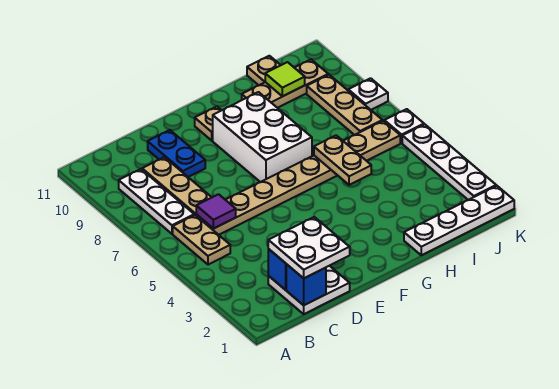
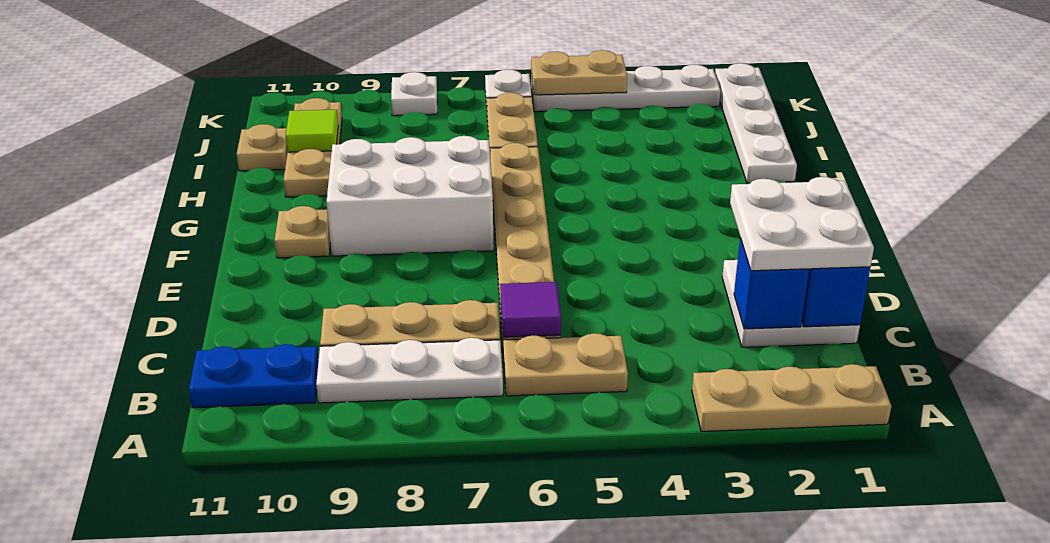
blue 1x2 plate [148,130,205,177] -> blue 1x2 plate moved to [189,344,319,408]
tan 1x2 plate [314,135,371,185] -> tan 1x2 plate moved to [531,50,627,95]
tan 1x3 plate [307,75,382,135] -> tan 1x3 plate moved to [692,364,891,432]

